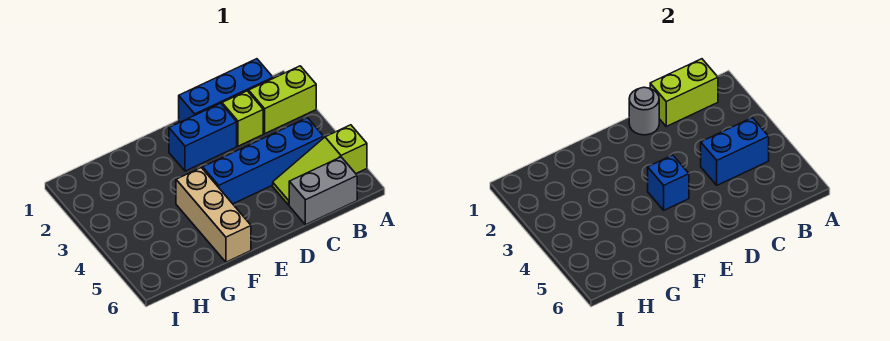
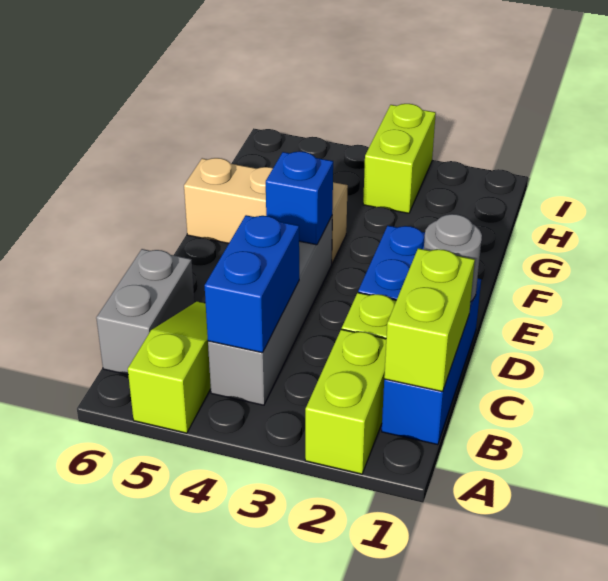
blue 1x4 brick [203,118,324,204] -> grey 1x4 brick [208,217,332,405]
none -> lime 1x2 brick [363,104,436,213]

